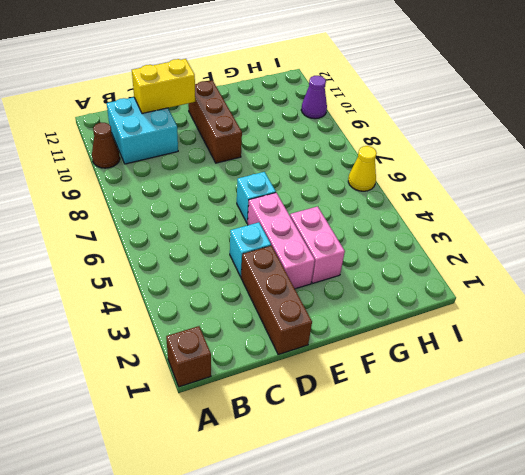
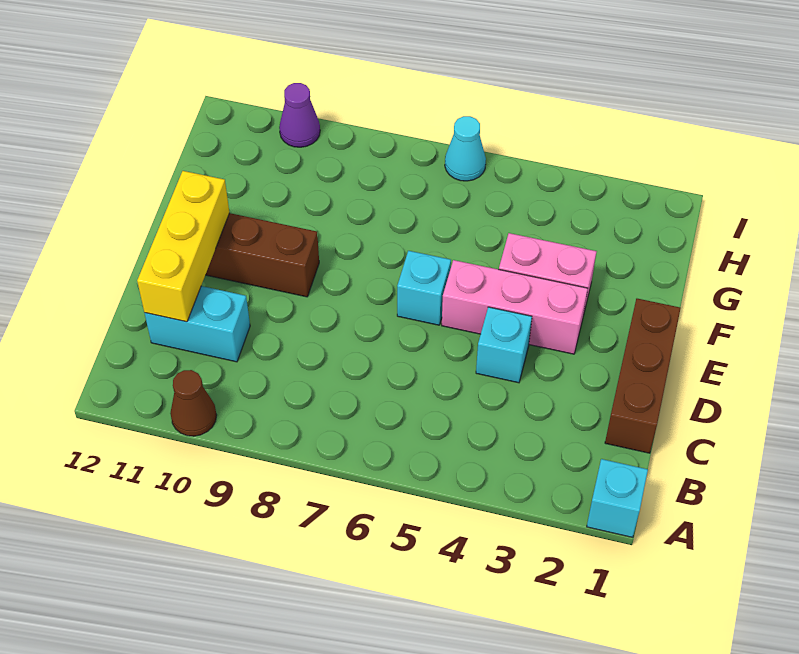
brown 1x1 brick [166,326,211,387] -> cyan 1x1 brick [587,459,648,537]
cyan 2x2 brick [107,97,178,164] -> cyan 1x2 brick [145,286,250,362]
yellow 1x2 brick [132,59,195,114] -> yellow 1x3 brick [137,171,229,322]
brown 1x3 brick [241,246,312,354] -> brown 1x3 brick turned to [605,299,681,453]
yellow 1x1 cone [348,146,377,191] -> cyan 1x1 cone [445,116,486,181]

